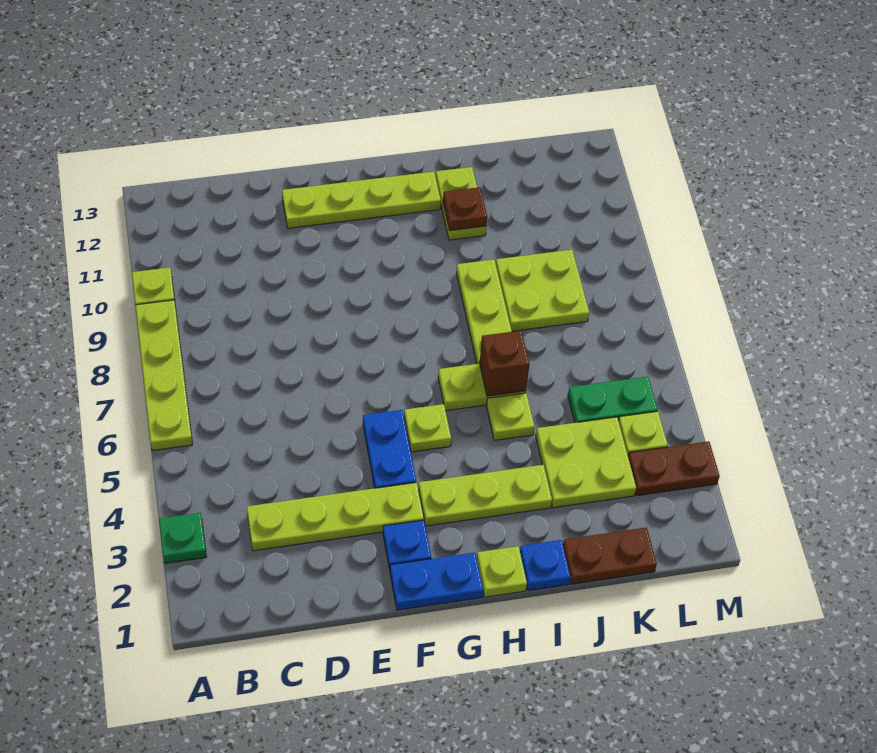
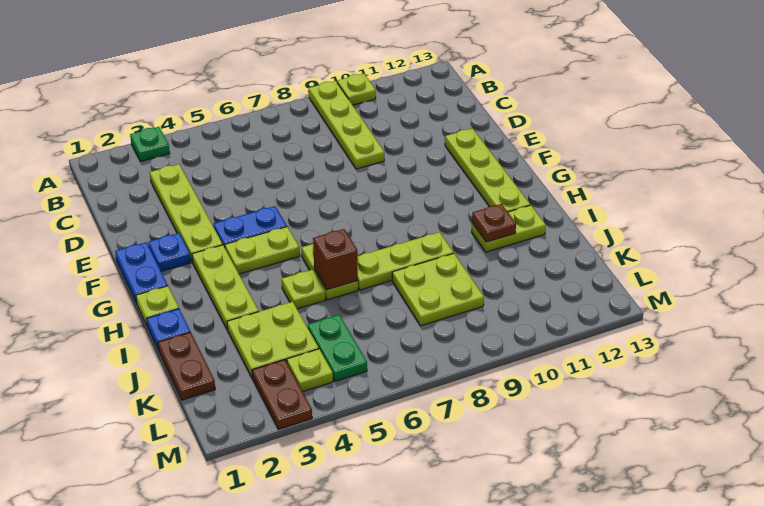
lime 1x4 plate [135,300,193,451] -> lime 1x4 plate turned to [309,81,384,169]
lime 1x1 plate [404,404,451,452] -> lime 1x2 plate [225,227,300,274]

